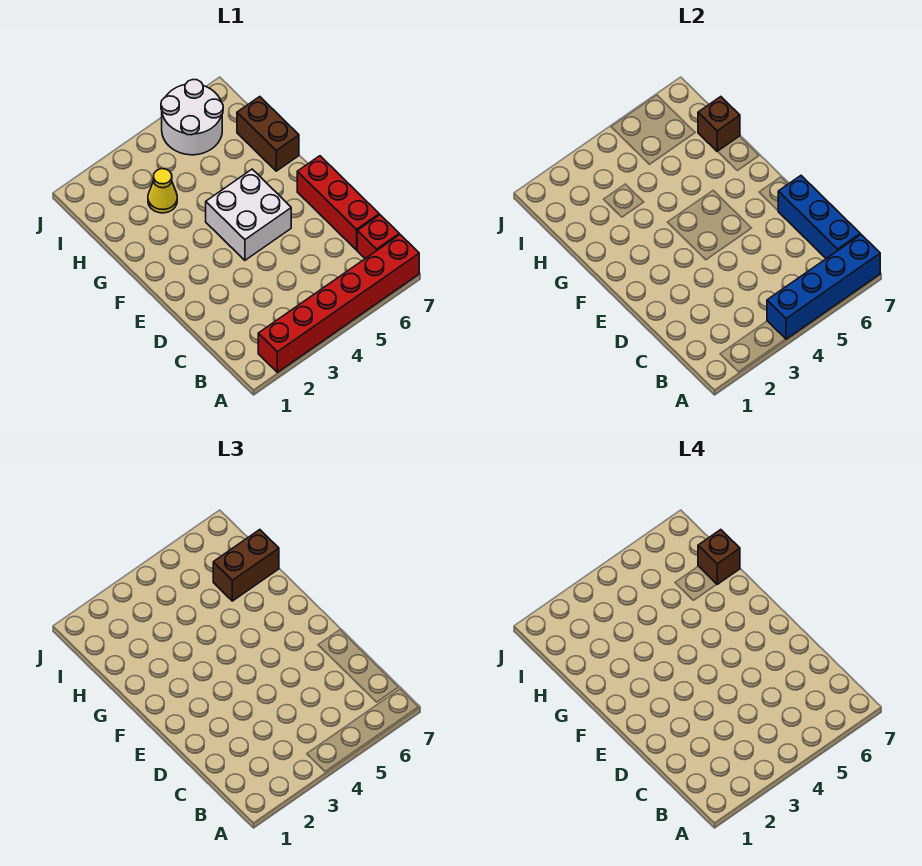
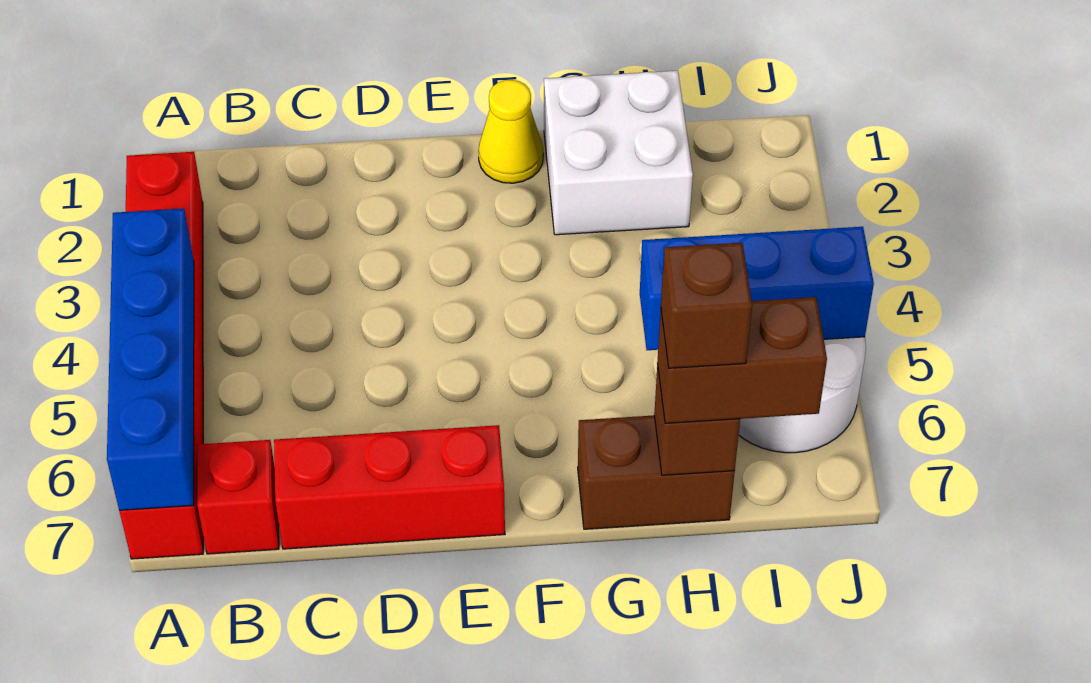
blue 1x3 brick [778,176,860,259] -> blue 1x3 brick moved to [640,227,874,350]
white 2x2 brick [206,169,291,260] -> white 2x2 brick moved to [544,71,693,235]
yellow 1x1 cone [148,169,177,213] -> yellow 1x1 cone moved to [478,80,543,183]
brown 1x2 brick [213,530,279,601] -> brown 1x2 brick turned to [658,297,827,423]

